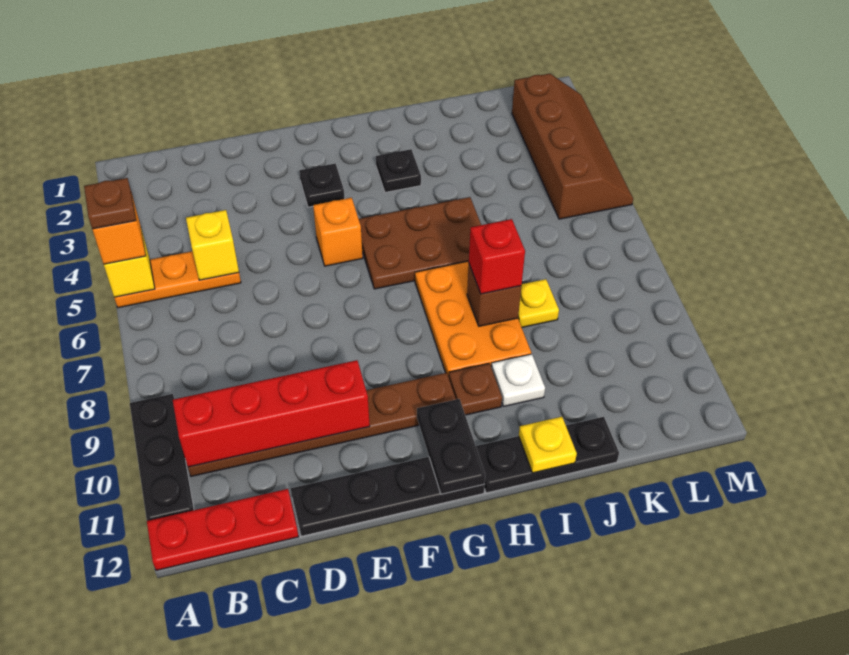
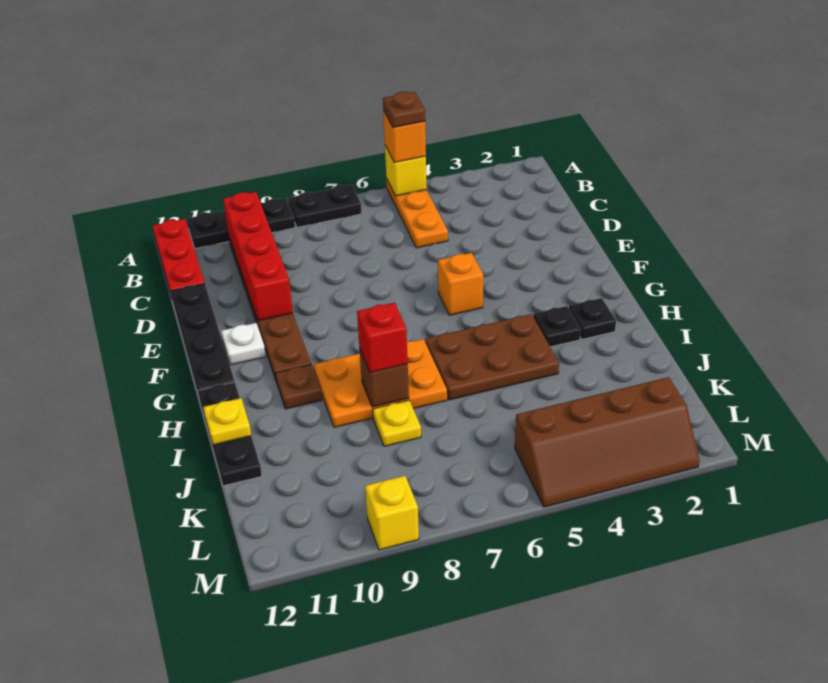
yellow 1x1 brick [186,210,239,280] -> yellow 1x1 brick moved to [365,476,419,550]
black 1x1 plate [299,163,345,207] -> black 1x1 plate moved to [569,298,616,339]
brown 2x3 plate [359,197,481,289] -> brown 2x3 plate turned to [425,314,559,400]
black 1x2 plate [417,399,485,494] -> black 1x2 plate moved to [288,185,362,227]
white 1x1 plate [491,354,545,406] -> white 1x1 plate moved to [221,323,266,365]

